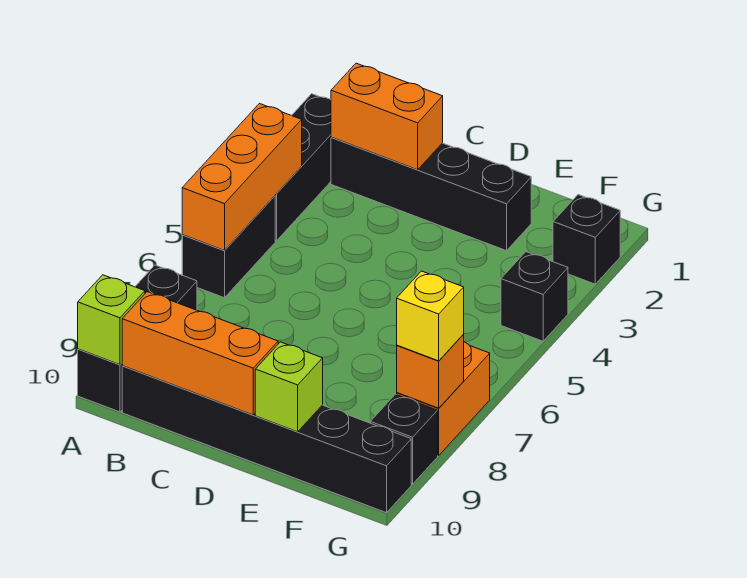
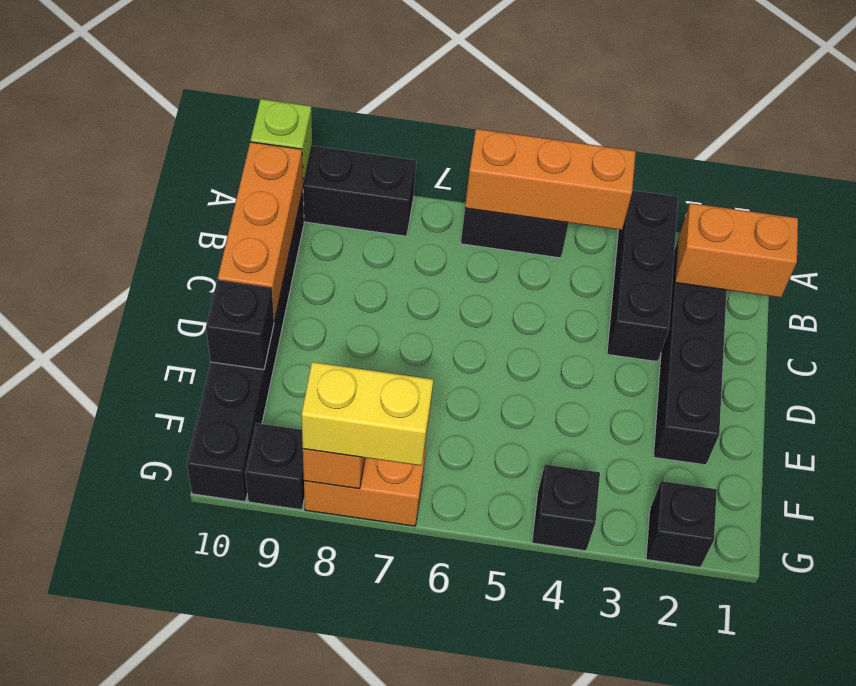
black 1x3 brick [275,94,331,241] -> black 1x3 brick turned to [607,190,678,362]
orange 1x2 brick [331,63,443,170] -> orange 1x2 brick turned to [675,203,798,298]
lime 1x1 brick [255,342,323,432] -> black 1x1 brick [206,280,274,370]
yellow 1x1 brick [397,271,464,361] -> yellow 1x2 brick [302,362,433,466]

